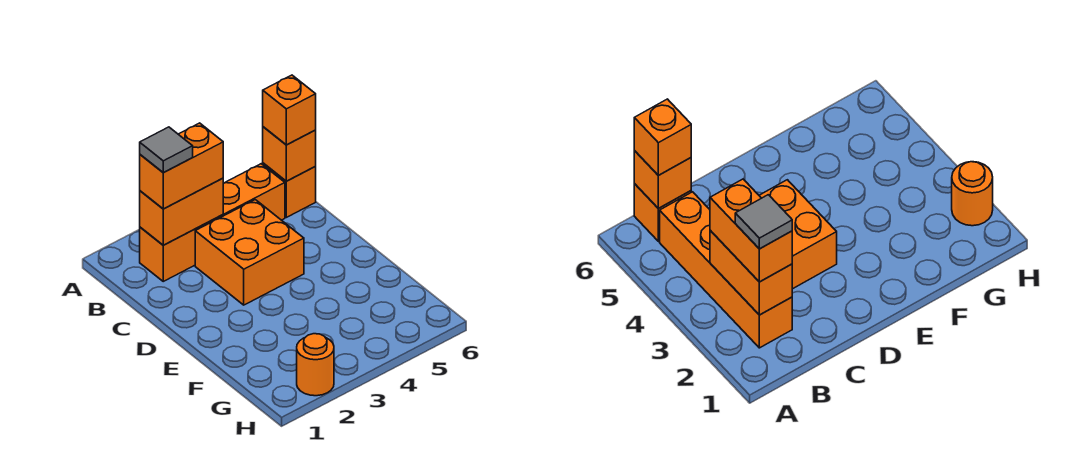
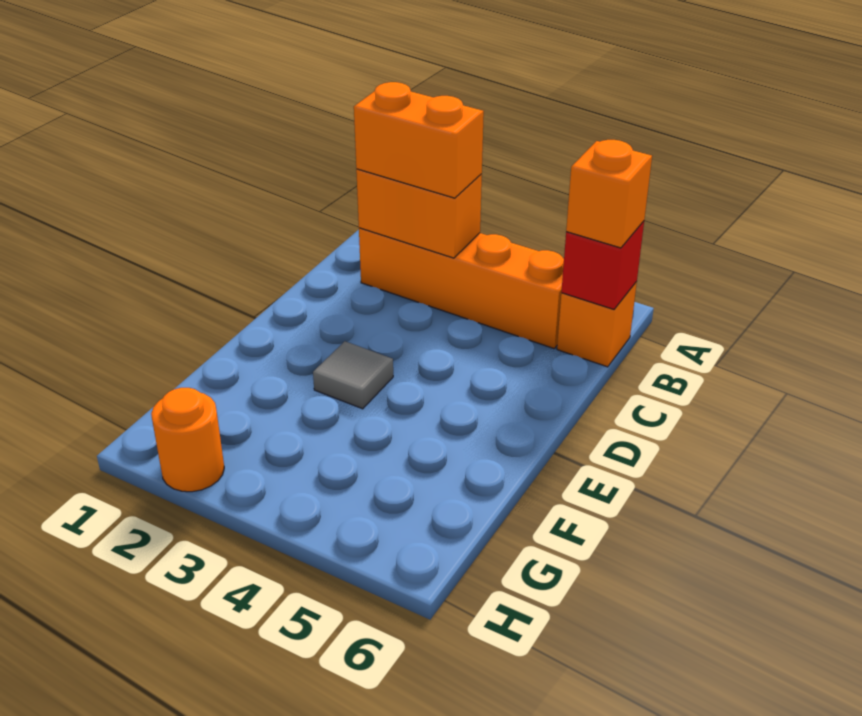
grey 1x1 tile [140,127,193,173] -> grey 1x1 tile moved to [313,341,393,409]
orange 1x1 brick [263,127,316,181] -> red 1x1 brick [561,221,644,309]
orange 2x2 brick [195,200,304,305] -> none

